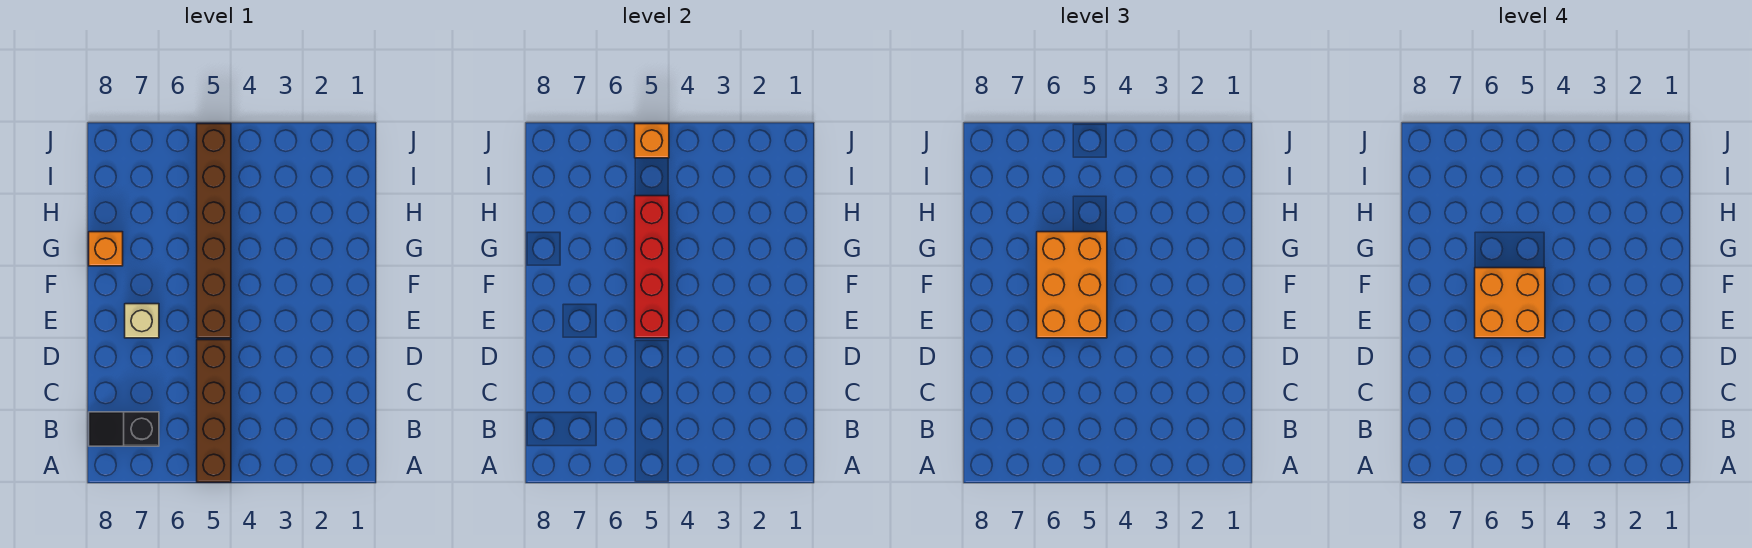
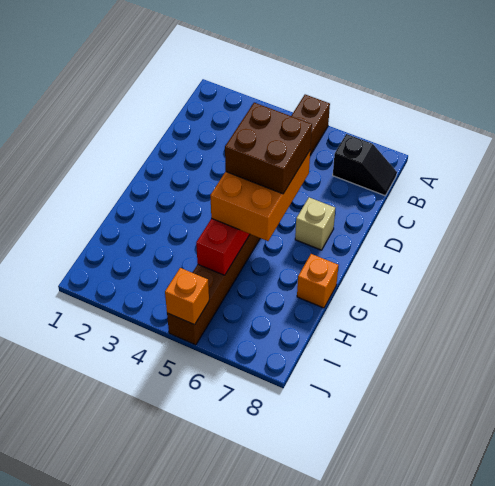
orange 2x2 brick [1475,268,1545,338] -> brown 2x2 brick [225,102,312,194]

